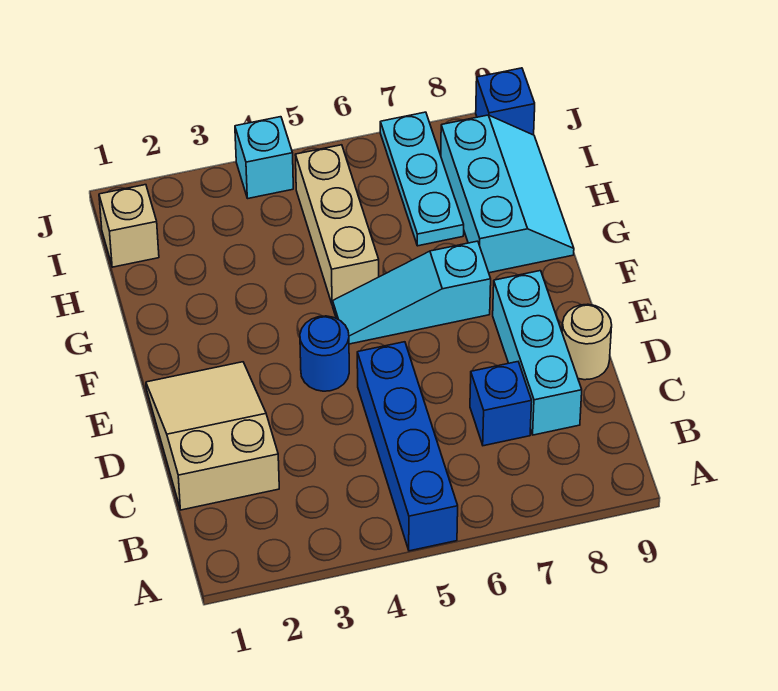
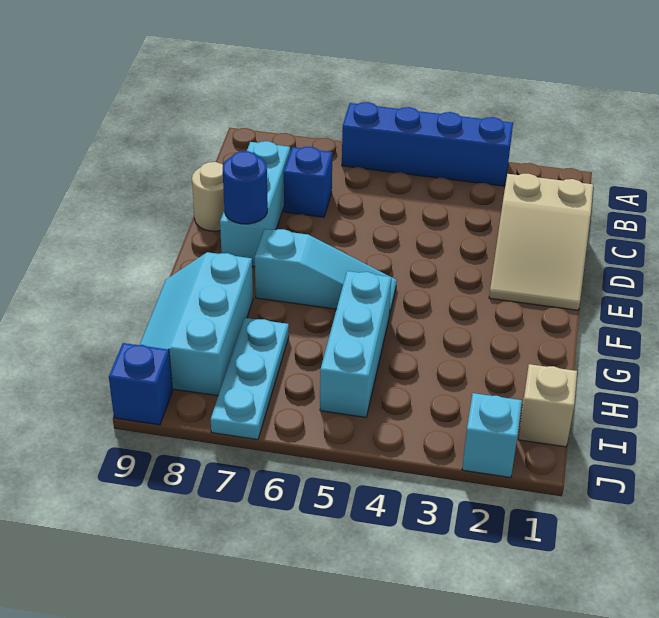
blue 1x4 brick [357,342,458,551] -> blue 1x4 brick turned to [342,102,513,186]
blue 1x1 round brick [300,316,349,391] -> blue 1x1 round brick moved to [223,151,268,224]
tan 1x3 brick [295,145,379,305] -> cyan 1x3 brick [320,271,391,417]
cyan 1x1 brick [235,117,293,198] -> cyan 1x1 brick moved to [462,393,522,478]

